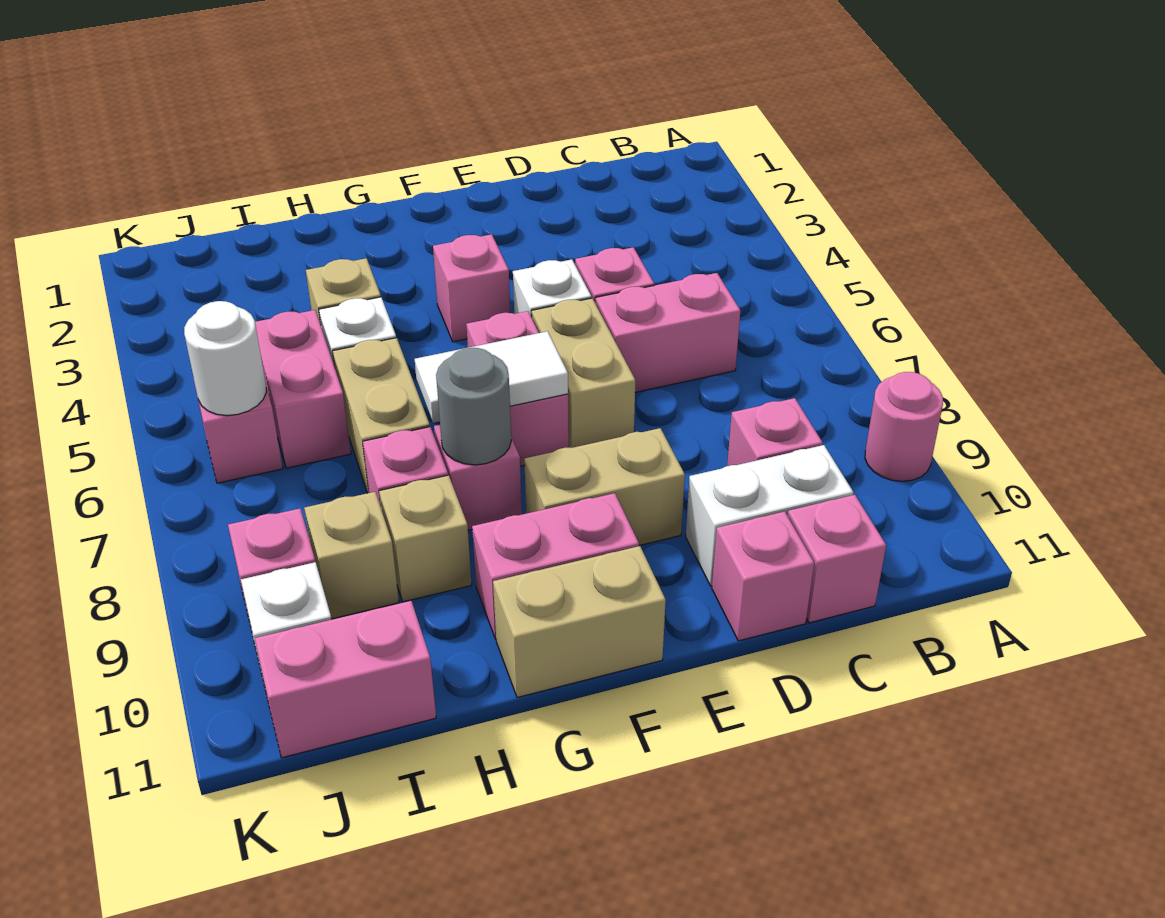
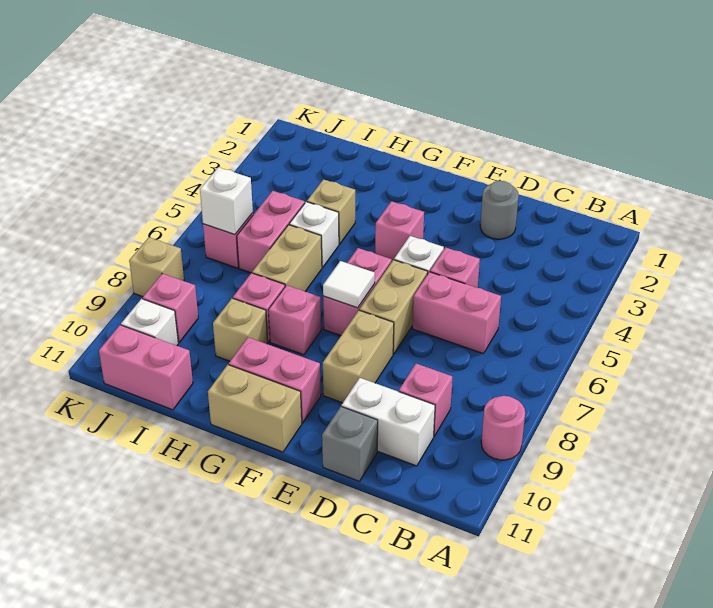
pink 1x1 brick [788,495,886,623] -> none
pink 1x1 brick [712,511,814,641] -> grey 1x1 brick [322,406,378,481]
tan 1x2 brick [524,428,685,545] -> tan 1x2 brick turned to [323,310,394,403]
white 1x2 tile [415,331,568,423] -> white 1x1 tile [323,261,375,308]
grey 1x1 round brick [436,348,511,465] -> grey 1x1 round brick moved to [480,181,519,239]
tan 1x1 brick [304,492,399,619] -> tan 1x1 brick moved to [129,237,184,297]
white 1x1 round brick [184,301,266,416] -> white 1x1 brick [200,167,253,235]

